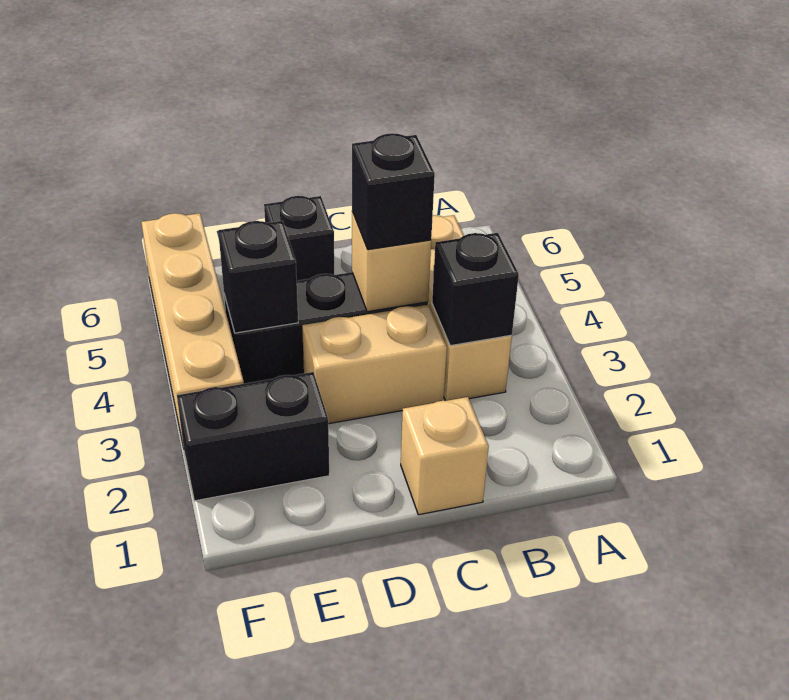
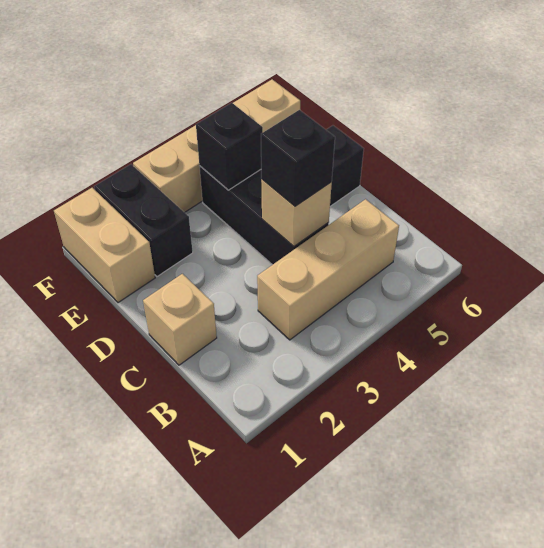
black 1x1 brick [432,233,519,346] -> none
tan 1x2 brick [302,305,447,424] -> tan 1x2 brick moved to [54,188,155,303]

